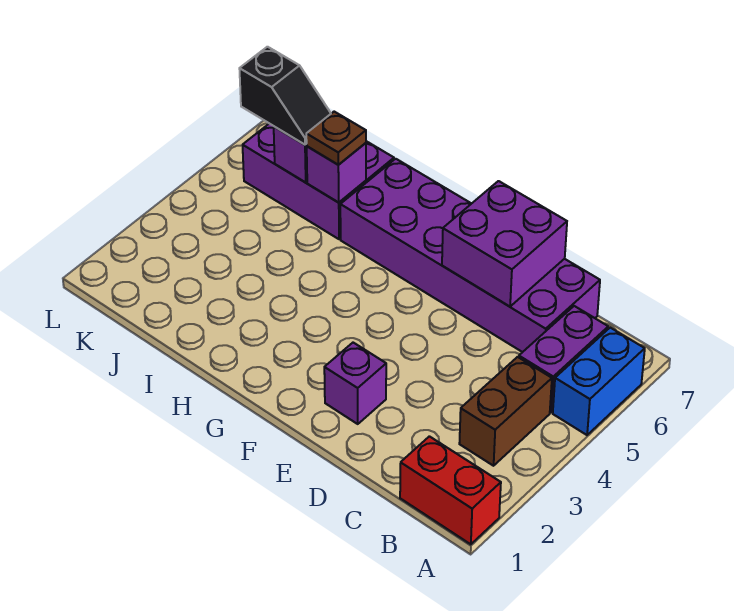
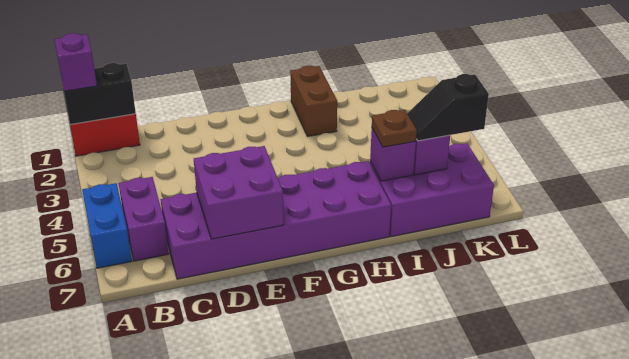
none -> black 1x2 brick [64,63,136,125]
brown 1x2 brick [459,357,552,466] -> brown 1x2 brick moved to [290,66,337,137]
purple 1x1 brick [324,343,386,424] -> purple 1x1 brick moved to [54,33,97,91]

